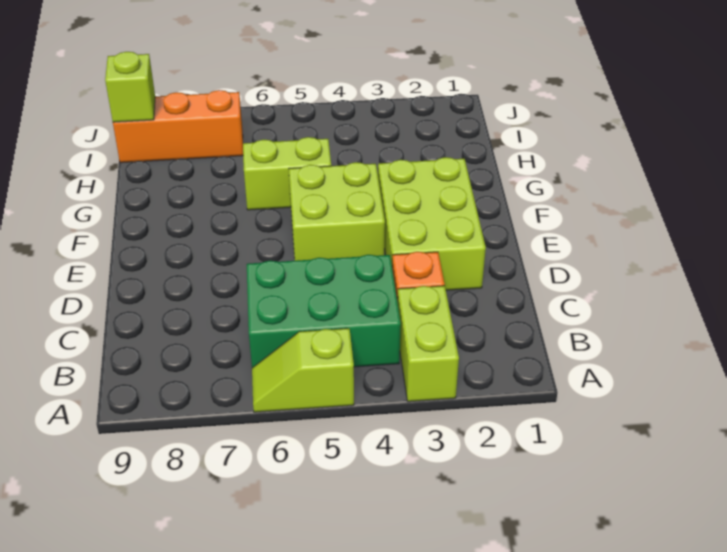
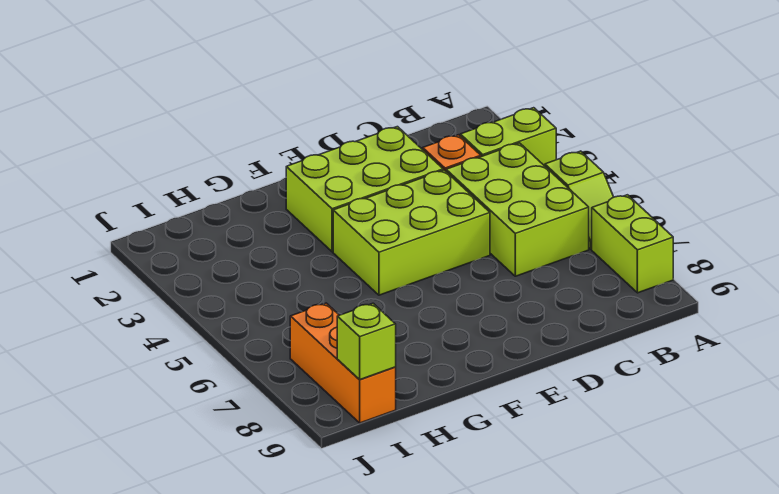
green 2x3 brick [247,255,401,368] -> lime 2x3 brick [446,143,589,276]
lime 2x2 brick [289,162,385,261] -> lime 2x3 brick [333,170,490,295]
lime 1x2 brick [243,137,331,210] -> lime 1x2 brick moved to [592,195,673,293]

